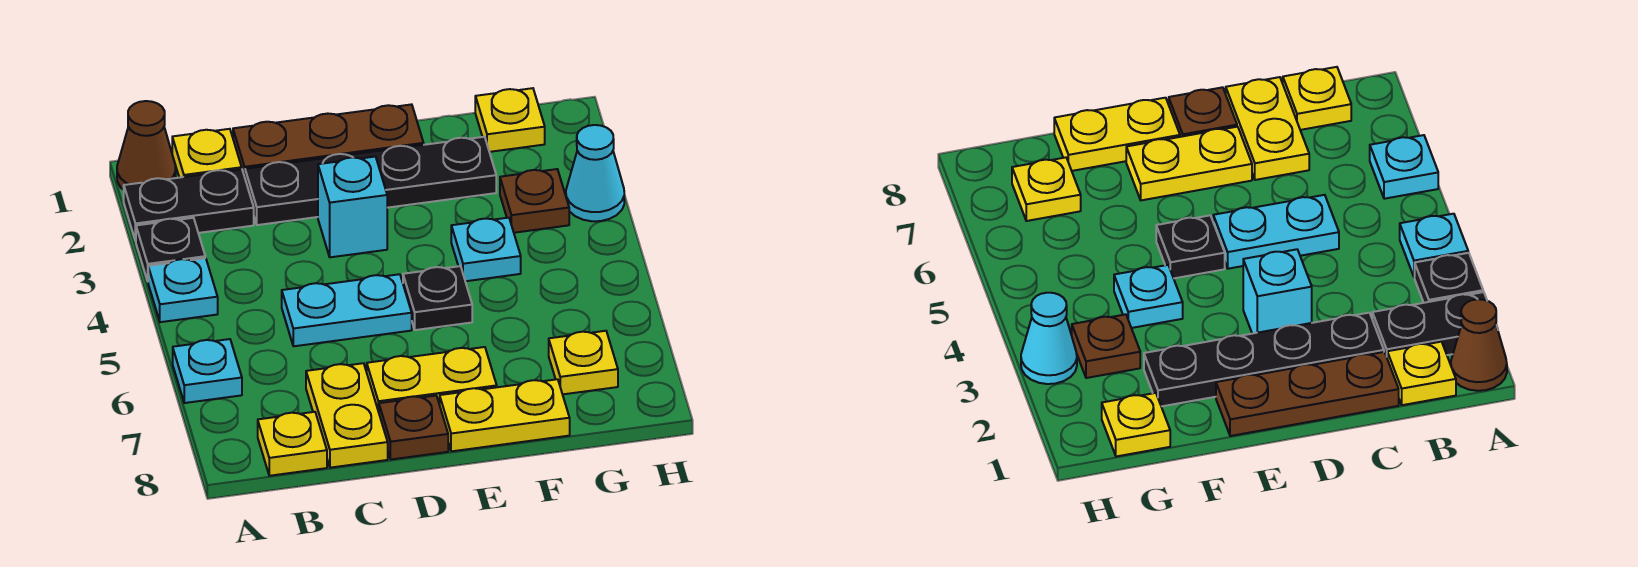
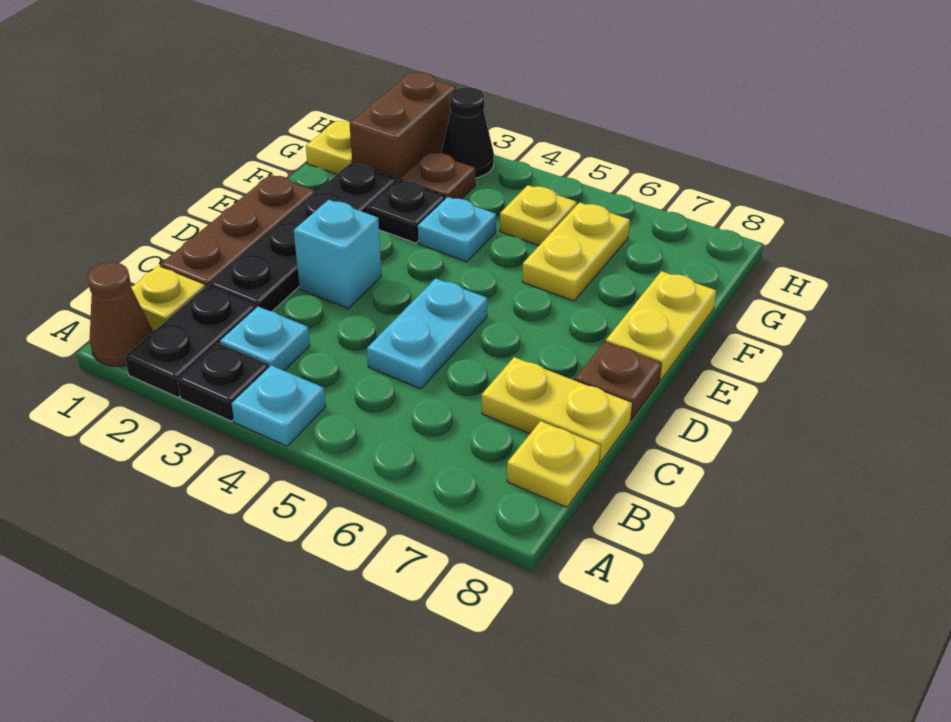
cyan 1x1 plate [173,339,242,403] -> cyan 1x1 plate moved to [220,307,310,371]
yellow 1x2 plate [367,347,497,412] -> yellow 1x2 plate moved to [522,202,630,301]
black 1x1 plate [403,266,472,330] -> black 1x1 plate moved to [368,180,445,243]
none -> brown 1x2 brick [350,72,456,181]
yellow 1x1 plate [549,331,618,394] -> yellow 1x1 plate moved to [500,185,577,245]
cyan 1x1 cone [566,125,624,221] -> black 1x1 cone [441,87,494,178]

